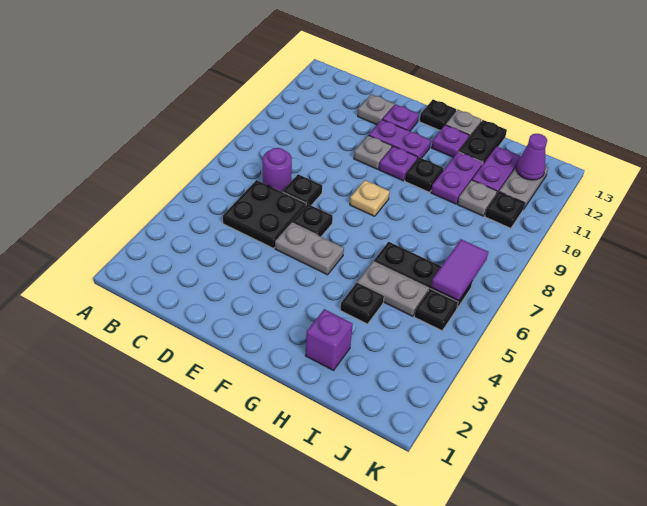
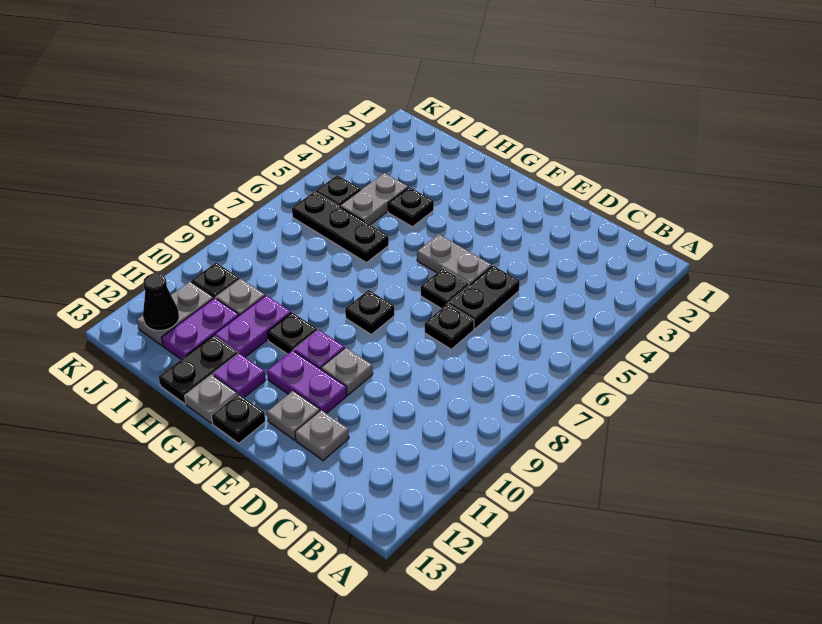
black 2x2 plate [223,180,306,248] -> black 1x2 plate [448,266,520,329]
purple 1x1 round brick [263,148,292,192] -> none
purple 1x1 plate [383,104,419,131] -> grey 1x1 plate [267,391,320,440]
tan 1x1 plate [350,180,390,216] -> black 1x1 plate [345,290,395,334]
purple 1x1 brick [305,309,353,370] -> none
grey 1x2 plate [358,262,429,316] -> grey 1x2 plate turned to [340,173,408,225]
purple 1x2 tile [431,239,488,301] -> none
purple 1x1 cone [516,134,547,180] -> black 1x1 cone [143,273,179,331]

